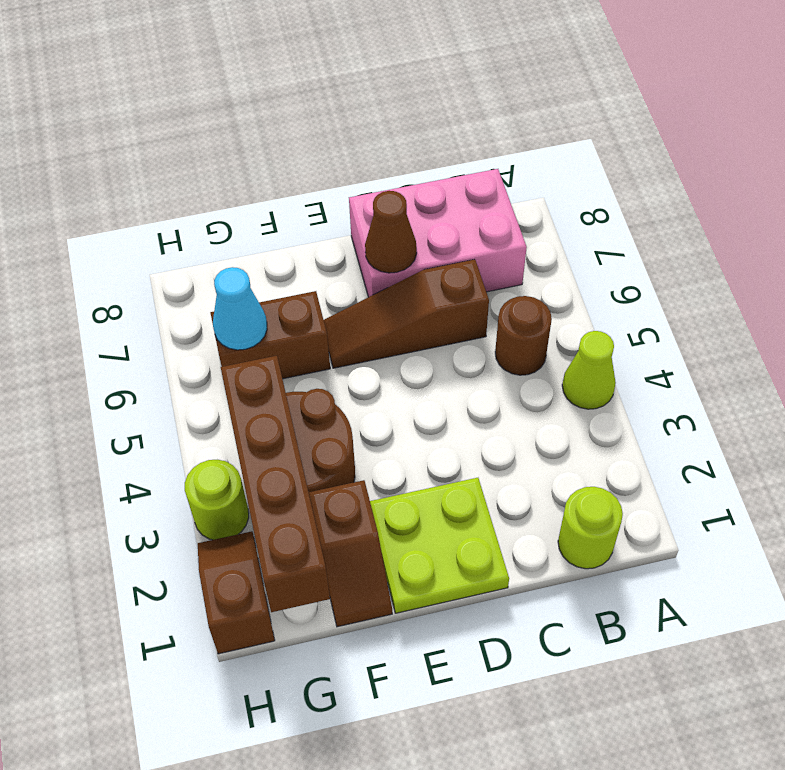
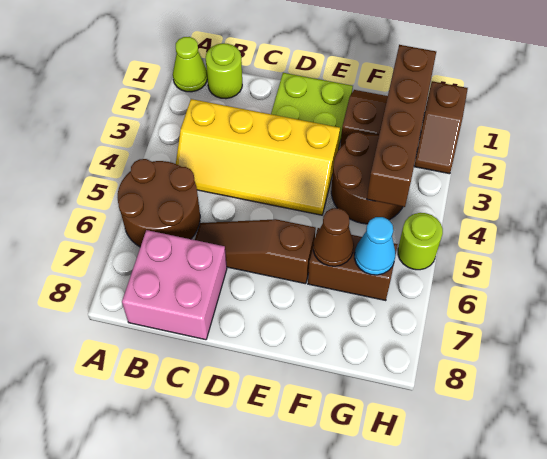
lime 1x1 cone [562,331,616,409] -> lime 1x1 cone moved to [173,37,207,92]
none -> yellow 2x4 slope [176,99,340,215]
brown 1x1 round brick [495,296,552,375] -> brown 2x2 round brick [118,159,200,247]
pink 2x3 brick [349,169,527,297] -> pink 2x2 brick [122,230,227,340]
brown 1x3 slope [324,259,489,368] -> brown 1x3 slope turned to [195,219,316,284]
brown 1x1 cone [365,191,417,273] -> brown 1x1 cone moved to [313,208,354,266]
lime 1x1 round brick [185,460,249,540] -> lime 1x1 round brick moved to [398,213,443,270]

